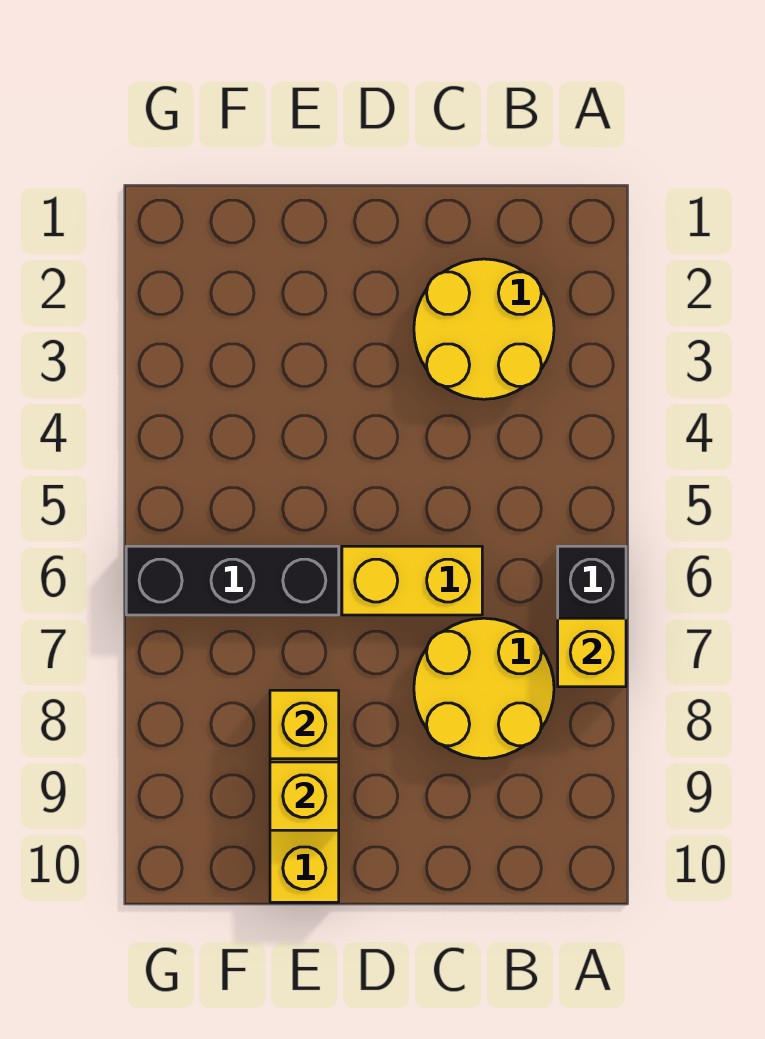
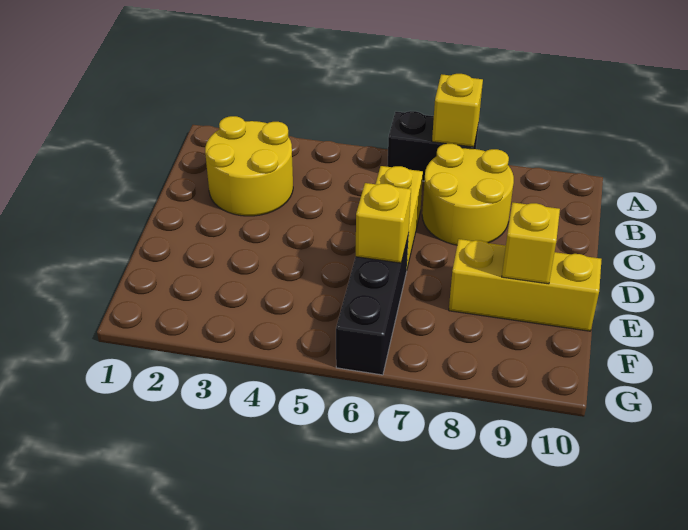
yellow 1x1 brick [270,690,339,759] -> yellow 1x1 brick moved to [356,183,411,263]

